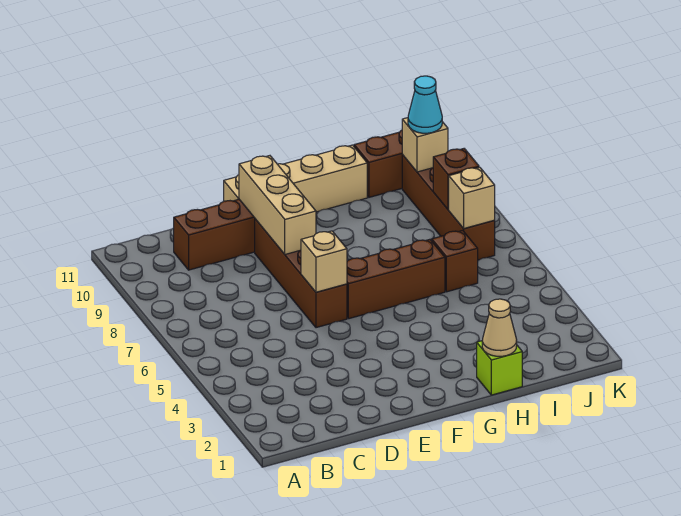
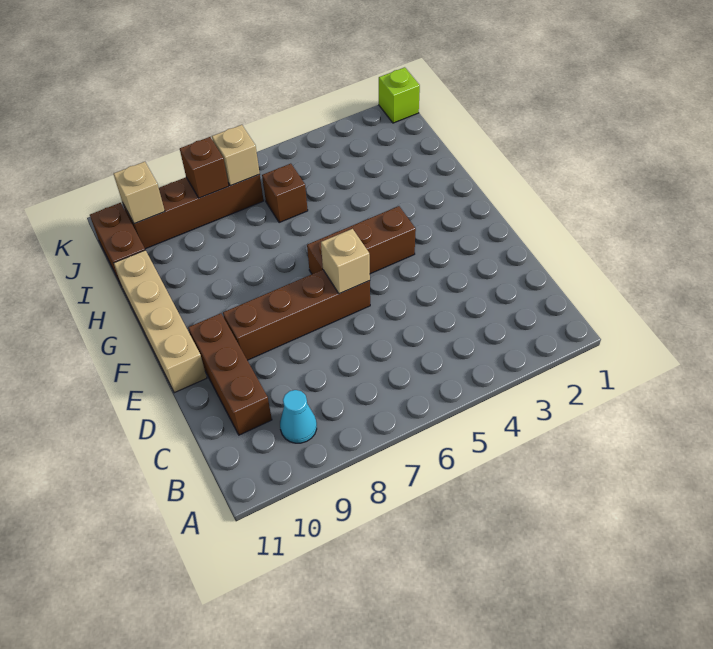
tan 1x3 brick [239,156,316,254] -> none
brown 1x3 brick [347,240,445,319] -> brown 1x3 brick turned to [307,206,416,274]
lime 1x1 brick [477,341,522,395] -> lime 1x1 brick moved to [379,67,420,123]
tan 1x1 cone [482,299,517,356] -> none
cyan 1x1 cone [408,76,442,133] -> cyan 1x1 cone moved to [280,390,317,443]

